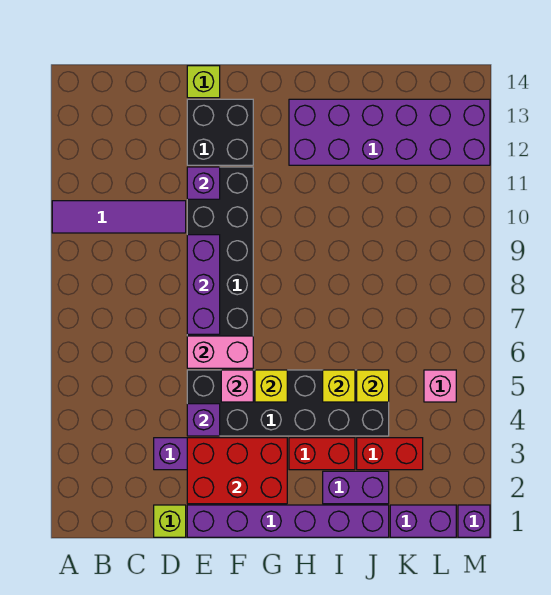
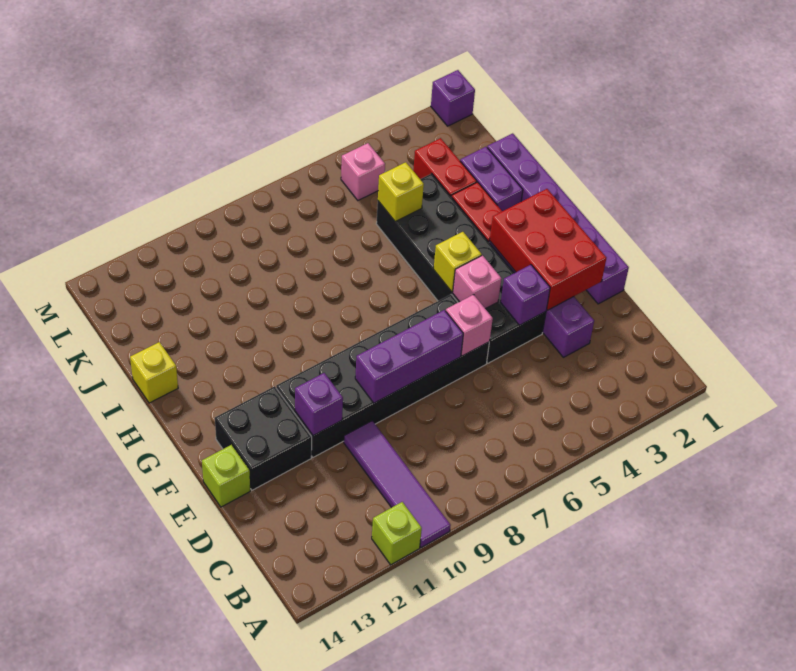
lime 1x1 brick [154,505,186,537] -> lime 1x1 brick moved to [372,502,422,565]
pink 1x2 brick [187,336,253,368] -> pink 1x1 brick [446,295,493,356]
purple 2x6 brick [289,99,490,165] -> none
yellow 1x1 brick [323,370,355,402] -> yellow 1x1 brick moved to [130,342,178,403]
purple 1x2 brick [390,505,456,537] -> none

